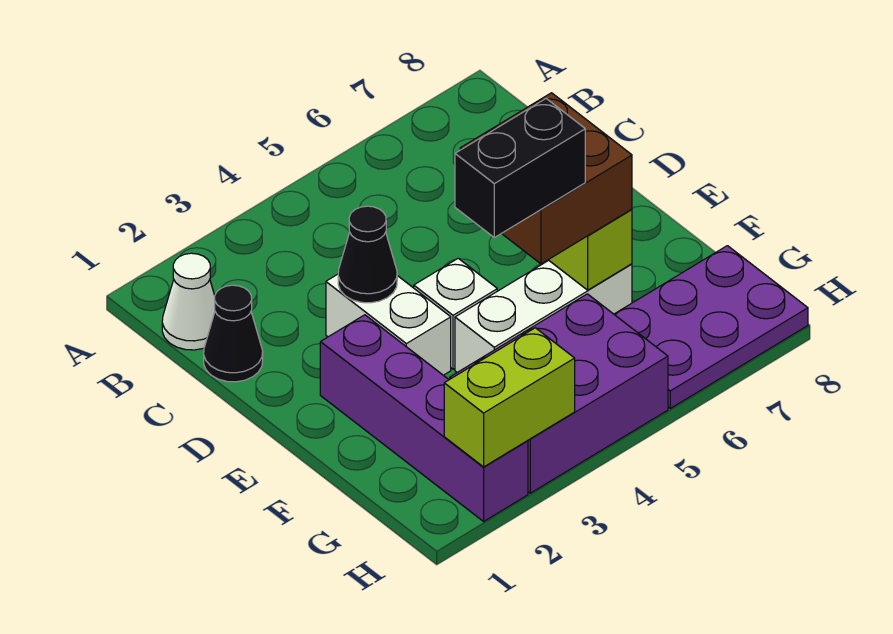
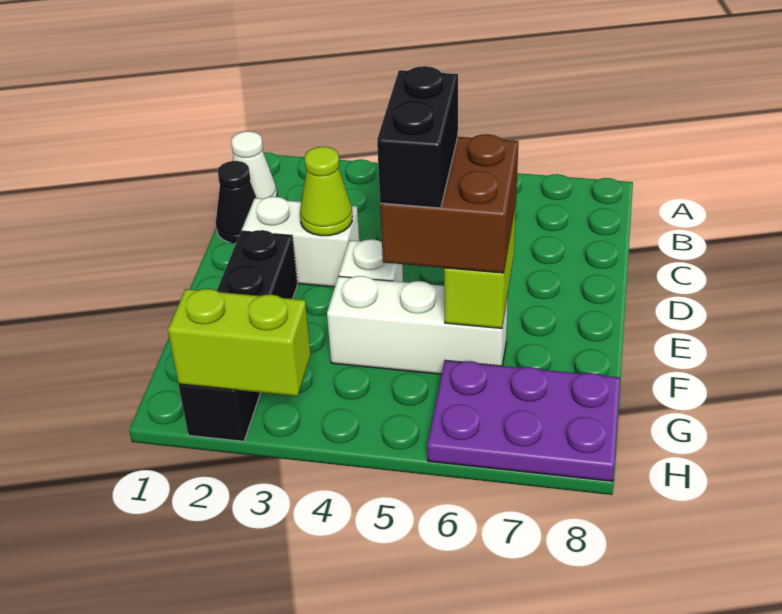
white 1x2 brick [326,274,451,375] -> white 1x2 brick turned to [242,197,359,287]
black 1x1 cone [338,206,397,303] -> lime 1x1 cone [300,147,352,236]
purple 1x4 brick [320,315,528,521] -> black 1x4 brick [179,230,297,441]
black 1x2 brick [455,99,585,238] -> black 1x2 brick turned to [377,66,458,208]
purple 2x3 brick [450,294,668,493] -> none

